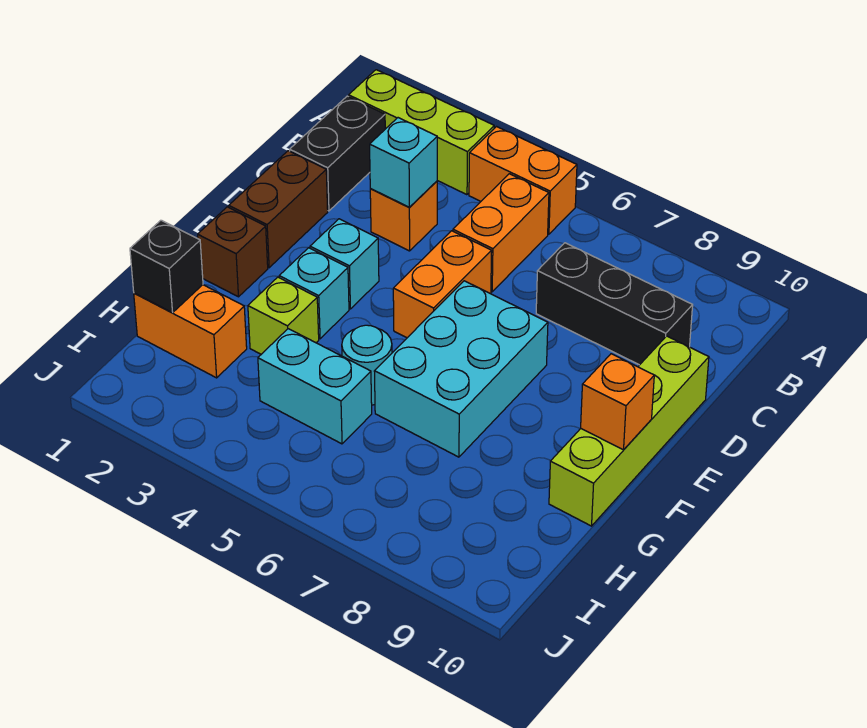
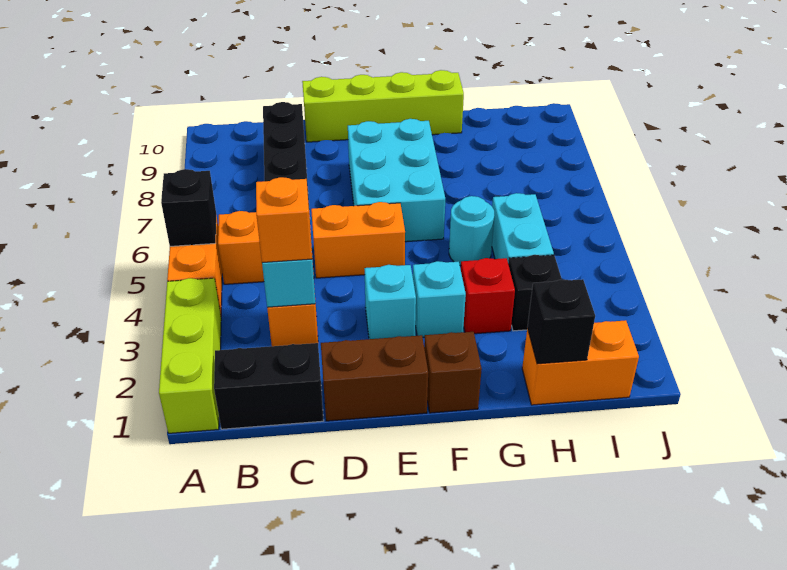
none -> black 1x1 brick [161,169,216,246]
cyan 2x3 brick [374,281,548,457] -> cyan 2x3 brick turned to [348,119,445,242]
orange 1x1 brick [581,354,654,450] -> orange 1x1 brick moved to [256,177,312,263]
lime 1x1 brick [248,277,319,354] -> red 1x1 brick [461,258,515,334]
orange 1x2 brick [134,285,247,378] -> orange 1x2 brick turned to [522,320,639,405]
none -> black 1x1 brick [508,255,562,331]

